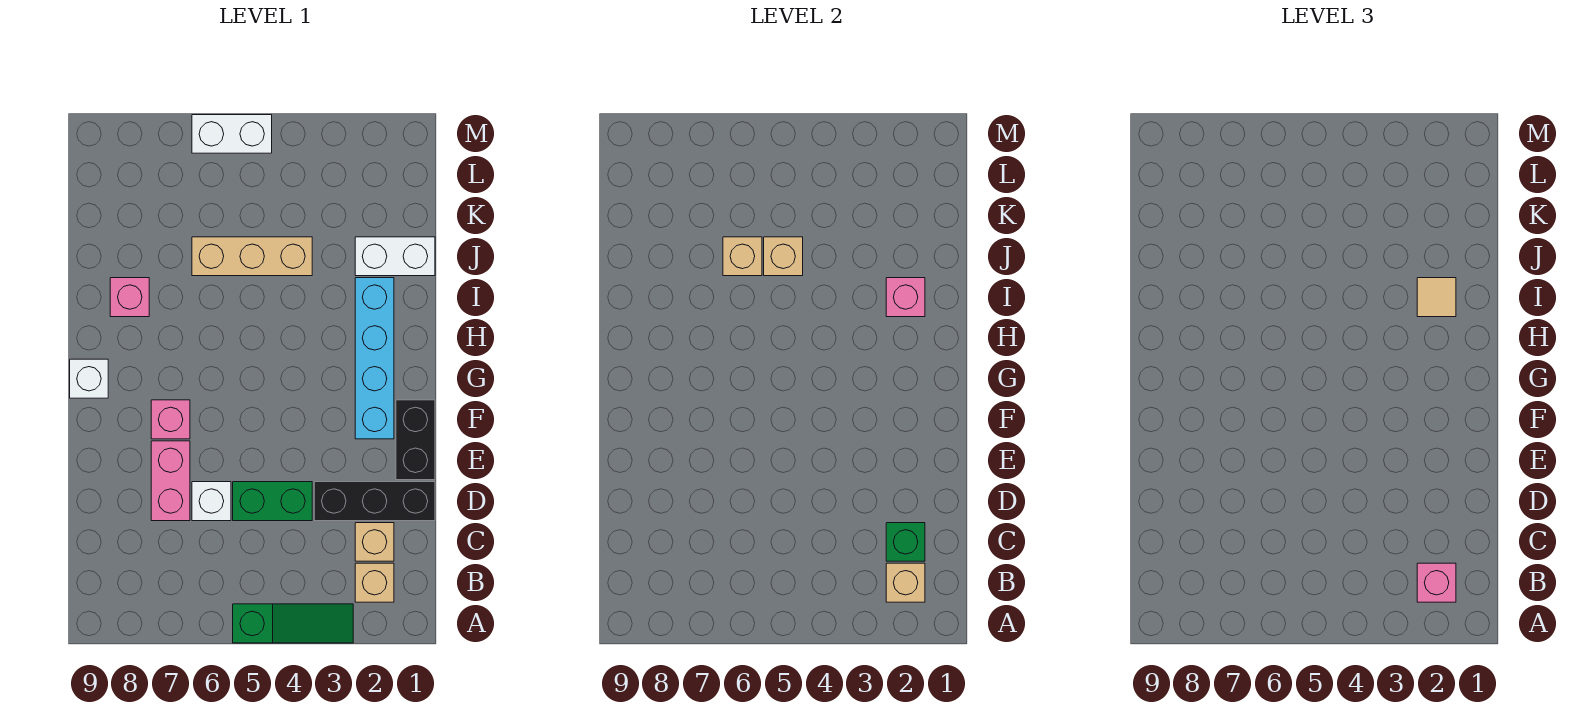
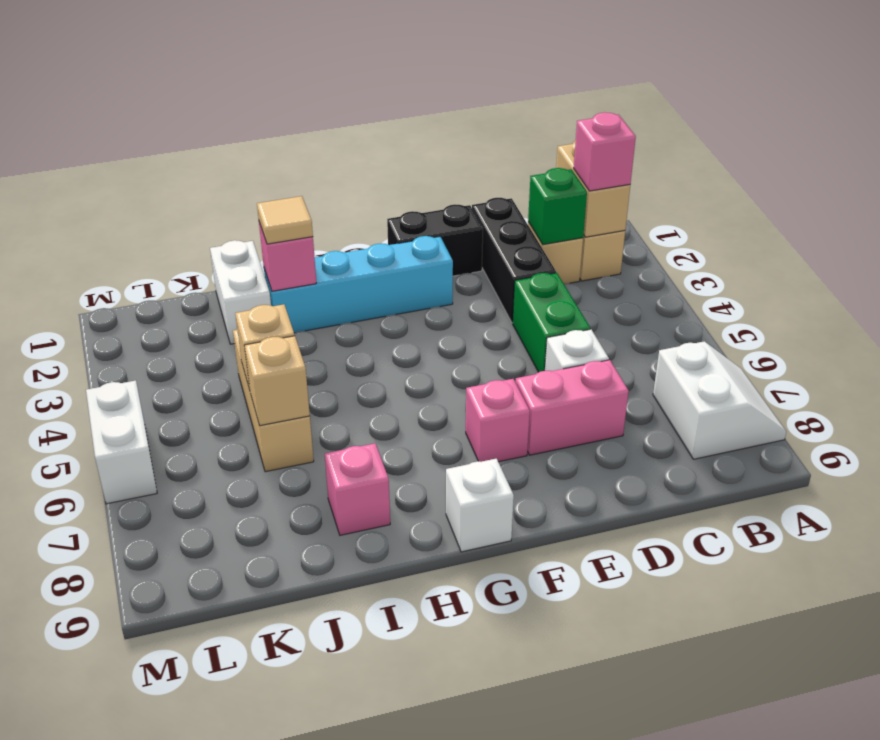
green 1x3 slope [233,604,353,643] -> none
none -> white 2x2 slope [653,342,786,459]
tan 1x1 brick [886,563,925,602] -> tan 1x2 brick [556,141,630,237]

